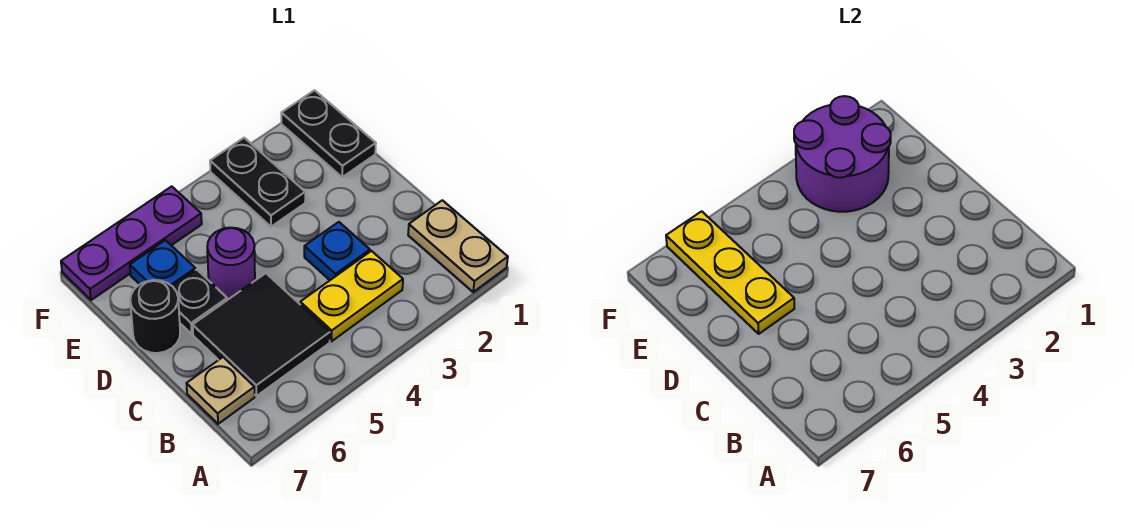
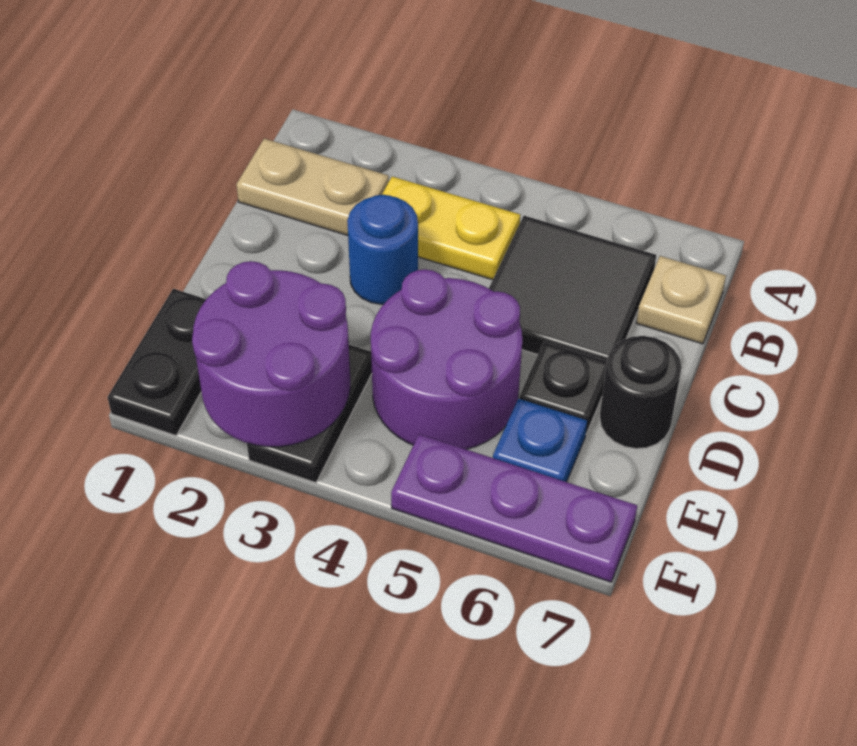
tan 1x2 plate [408,200,508,292] -> tan 1x2 plate turned to [236,139,389,235]
blue 1x1 plate [304,222,370,280] -> blue 1x1 round brick [347,195,418,304]
purple 1x1 round brick [207,228,255,300] -> purple 2x2 round brick [371,269,522,449]
yellow 1x3 plate [666,211,794,334] -> none

